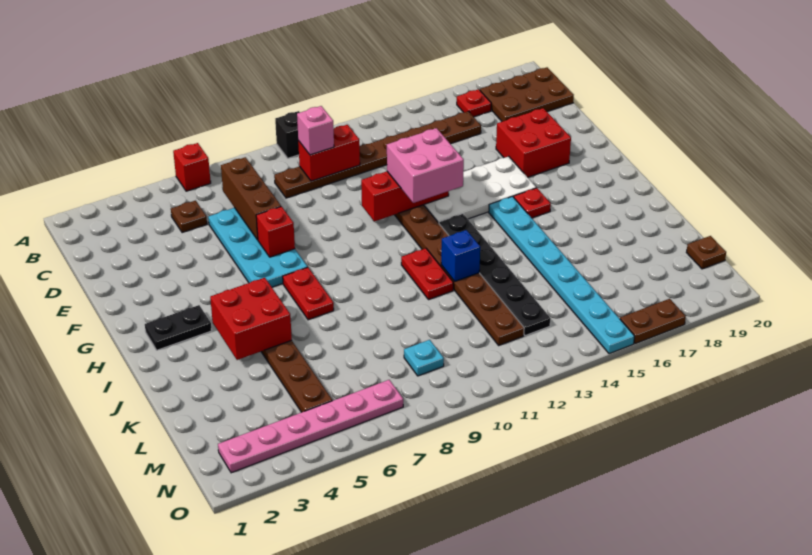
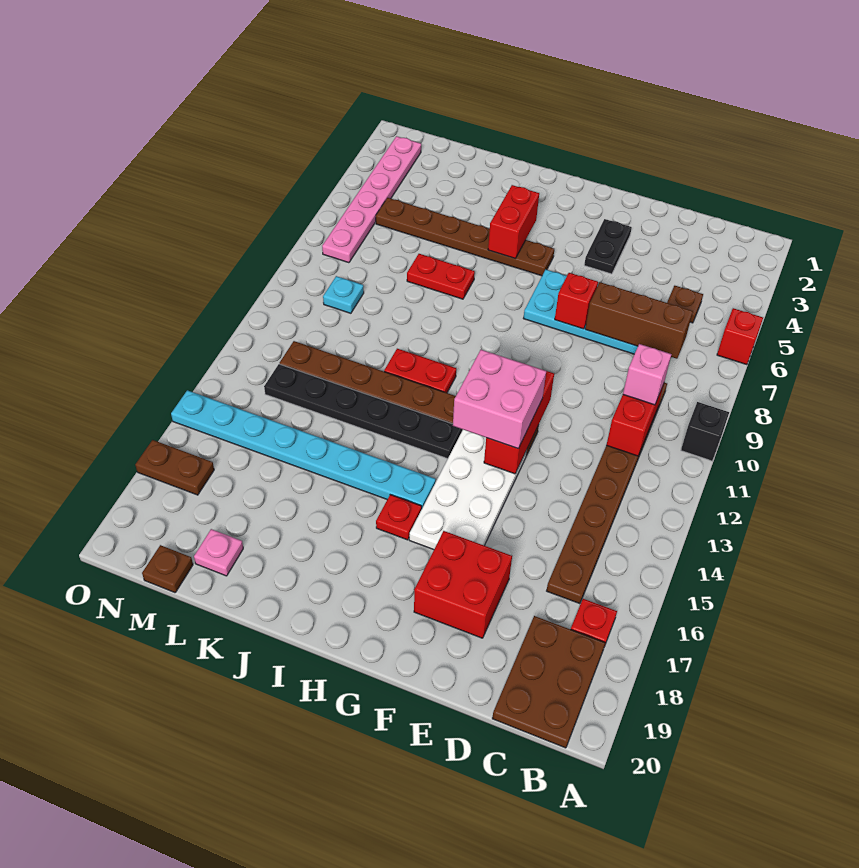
black 1x2 plate [145,305,212,350] -> black 1x2 plate moved to [584,219,632,274]
red 1x2 plate [283,267,334,320] -> red 1x2 plate moved to [407,254,475,299]
red 2x2 brick [210,278,292,360] -> red 1x2 brick [488,185,539,258]
blue 1x1 brick [441,230,480,281] -> none
none -> pink 1x1 plate [194,529,243,576]
brown 1x2 plate [620,299,686,344] -> brown 1x2 plate turned to [135,440,214,495]

